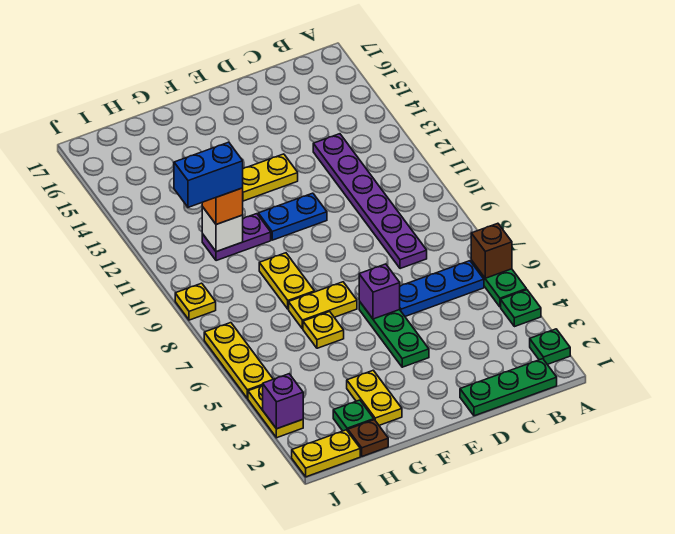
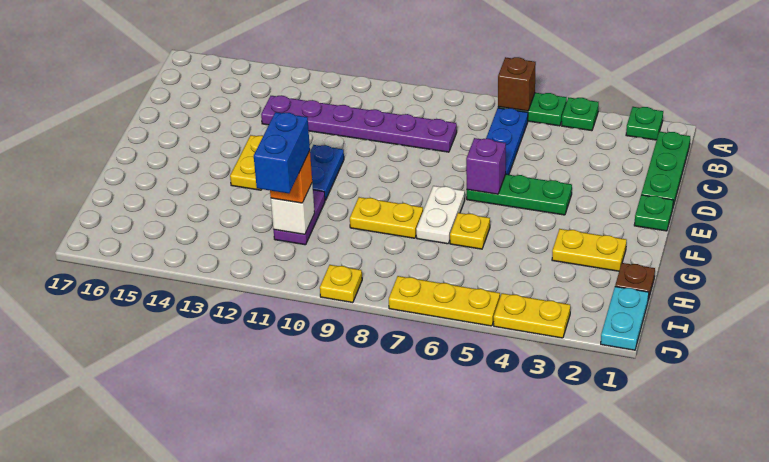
yellow 1x2 plate [289,282,357,329] -> white 1x2 plate [416,186,465,244]
green 1x1 plate [333,400,374,431] -> green 1x1 plate moved to [634,195,673,231]
yellow 1x2 plate [292,430,360,477] -> cyan 1x2 plate [601,287,649,350]
purple 1x1 brick [263,374,303,429] -> none

